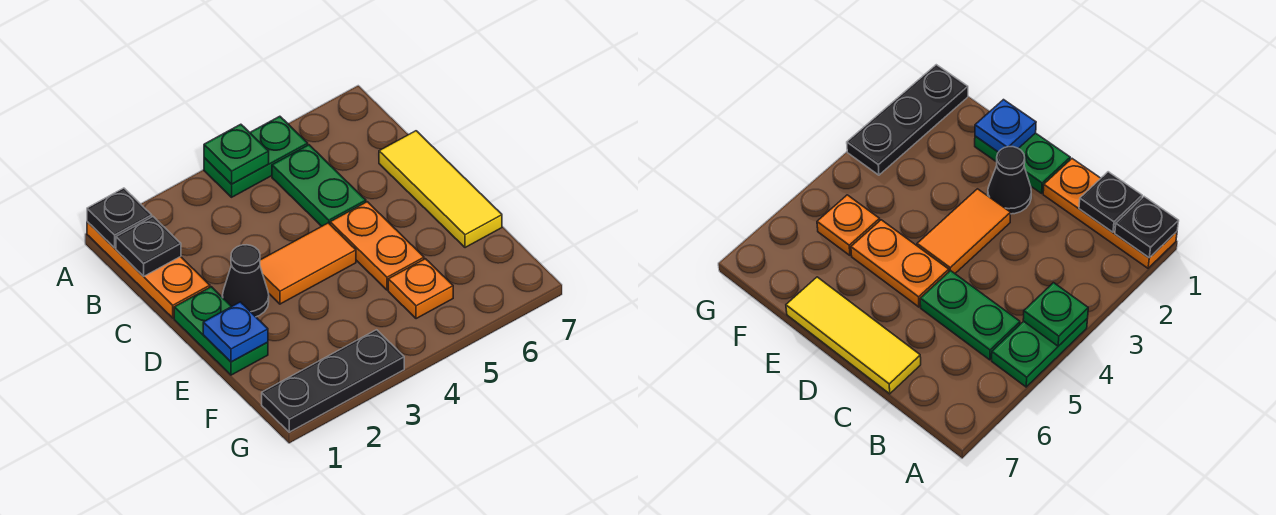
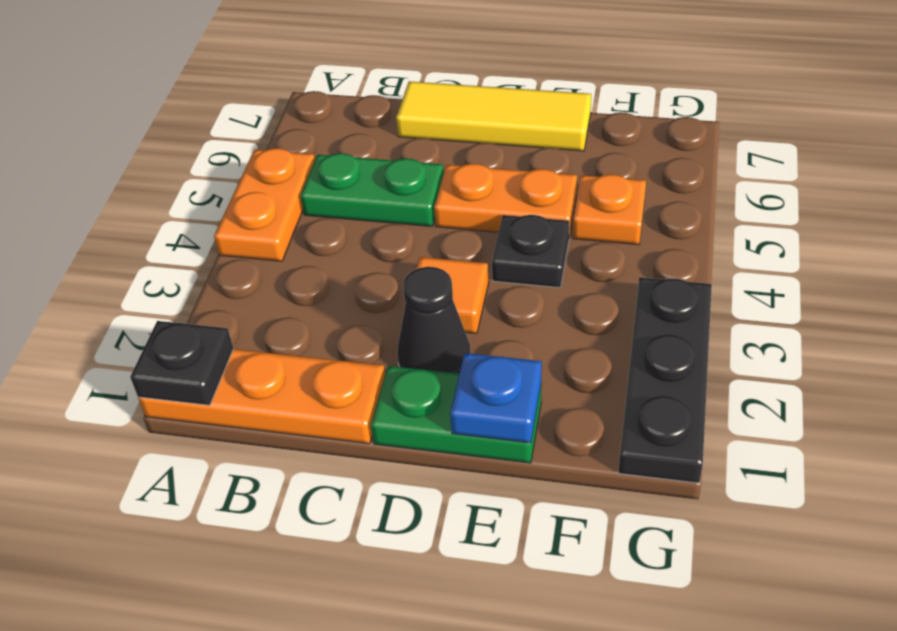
green 1x2 plate [204,116,308,197] -> orange 1x2 plate [214,148,315,261]
green 1x1 plate [204,124,269,184] -> none
black 1x1 plate [116,217,181,276] -> black 1x1 plate moved to [492,215,569,288]
orange 1x2 tile [260,223,356,304] -> orange 1x1 tile [416,257,489,333]

